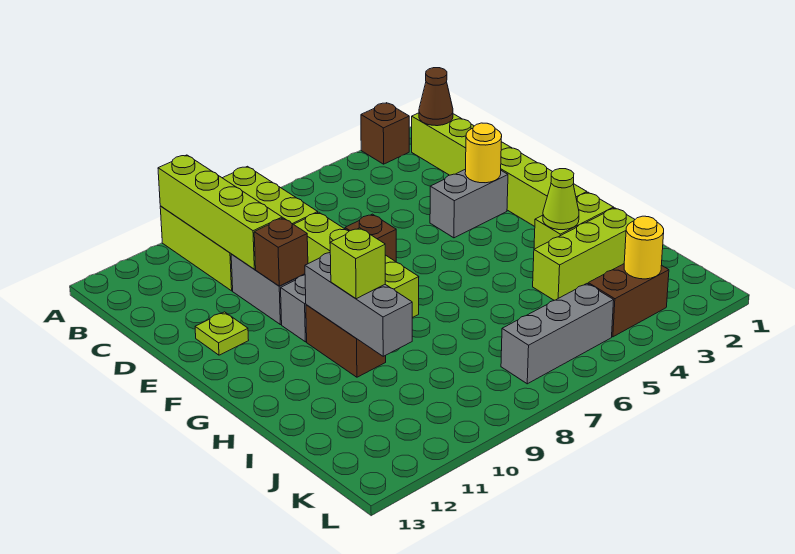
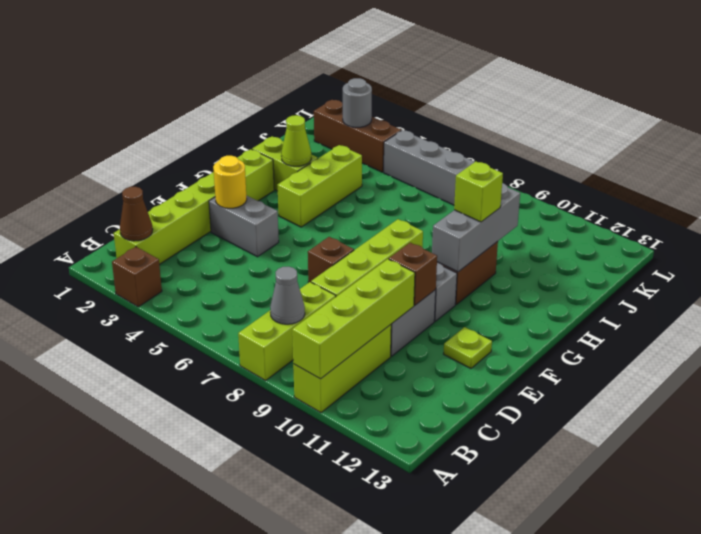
none -> grey 1x1 cone [270,266,305,324]
lime 1x3 brick [533,208,635,300] -> lime 1x3 brick turned to [278,145,362,227]
brown 1x2 brick [588,264,669,337] -> brown 1x3 brick [314,100,401,172]
yellow 1x1 round brick [624,216,664,279] -> grey 1x1 round brick [343,78,372,127]

